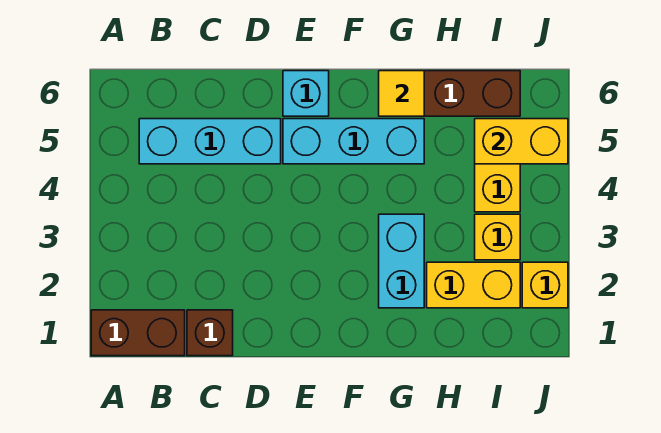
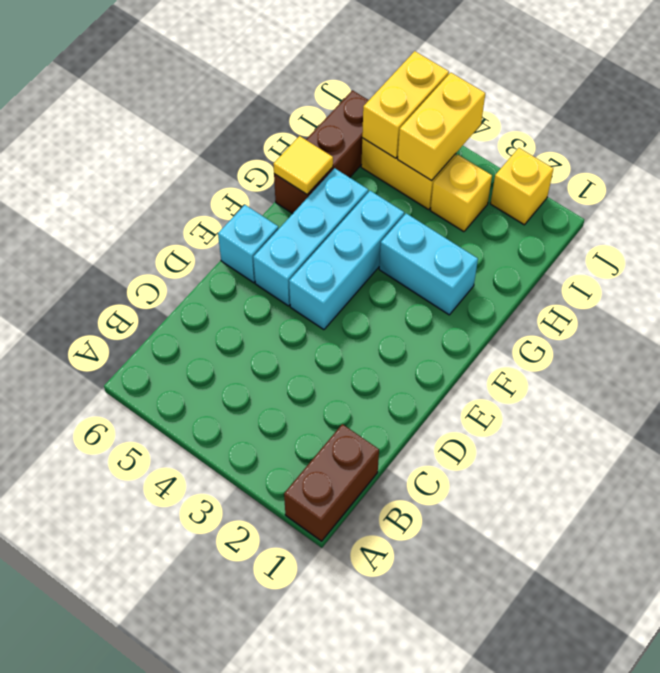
cyan 1x3 brick [139,119,281,164] -> cyan 1x3 brick moved to [289,191,404,330]
brown 1x1 brick [187,310,233,356] -> none
yellow 1x2 brick [427,262,520,308] -> yellow 1x2 brick moved to [398,73,485,181]

